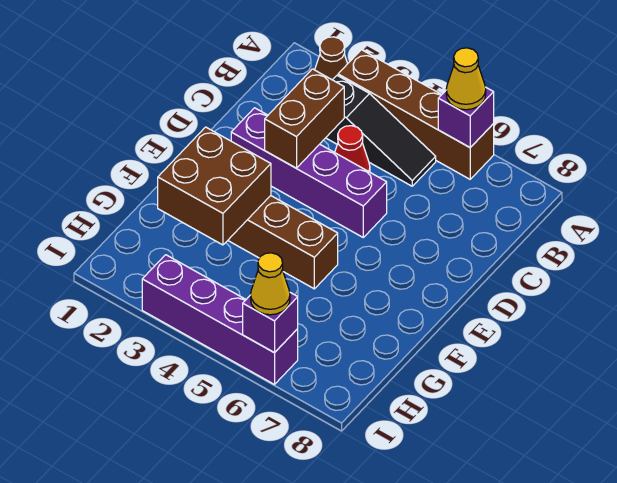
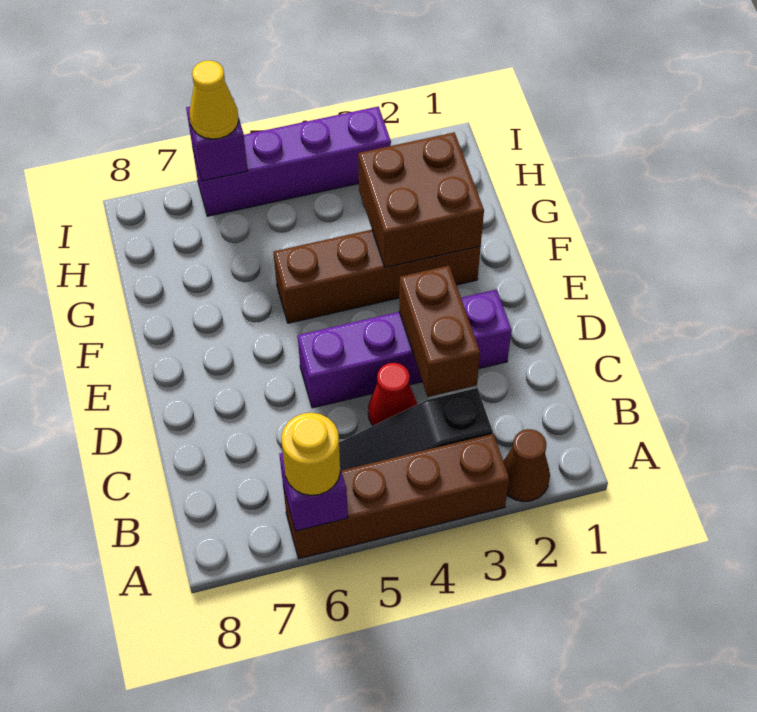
yellow 1x1 cone [446,48,486,110] -> yellow 1x1 round brick [281,413,340,495]

